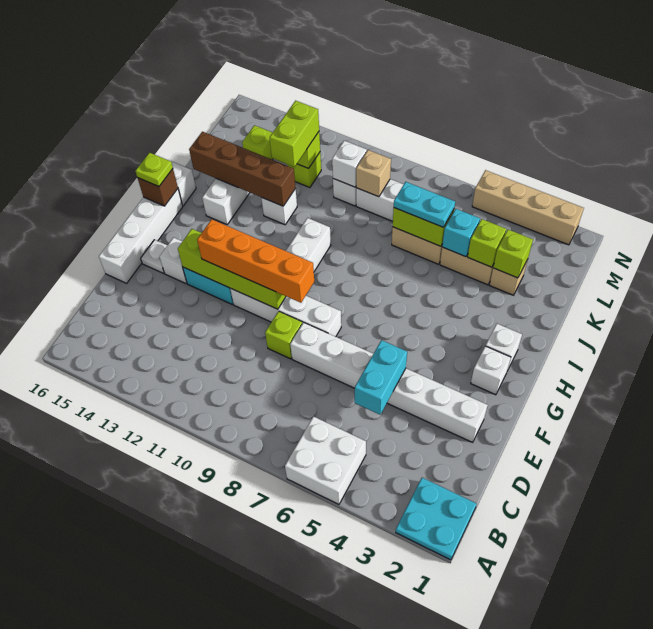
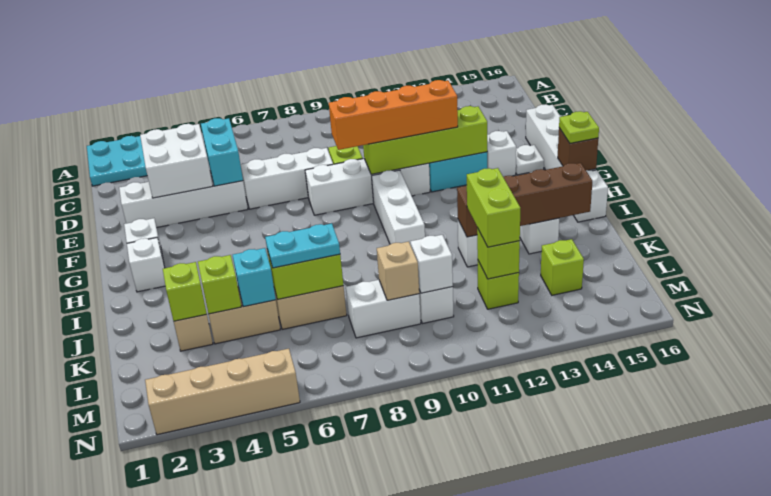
white 2x2 brick [285,417,366,504] -> white 2x2 brick moved to [140,124,213,198]

